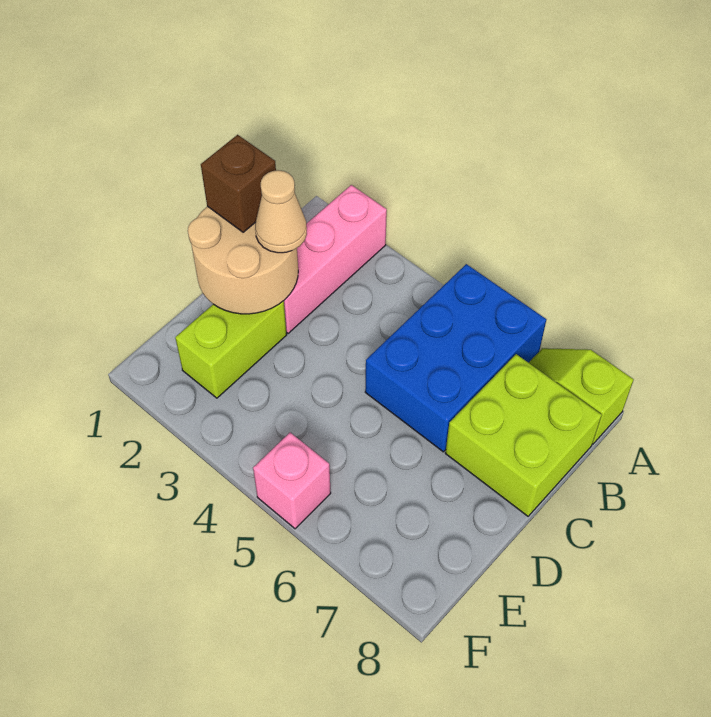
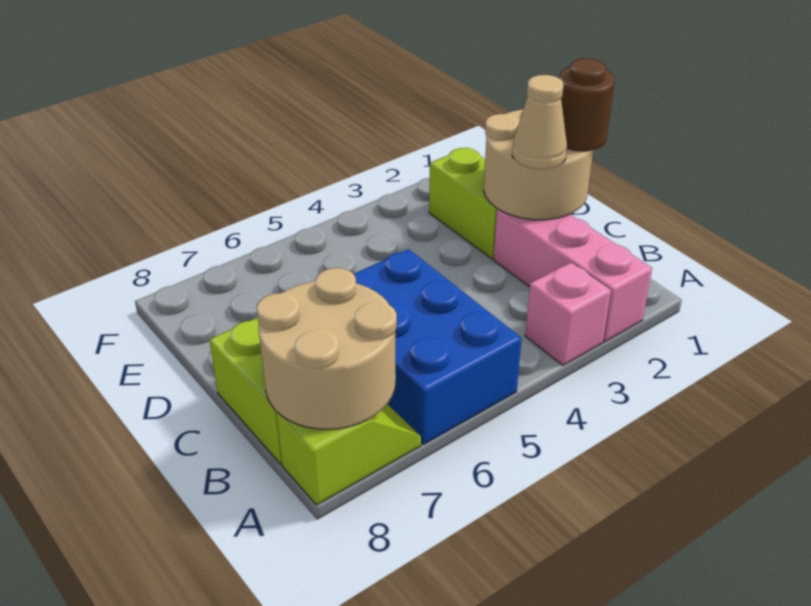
none -> tan 2x2 round brick [256,268,397,429]
brown 1x1 brick [201,135,276,232] -> brown 1x1 round brick [559,59,614,151]
pink 1x1 brick [253,433,331,529] -> pink 1x1 brick moved to [525,263,611,365]

